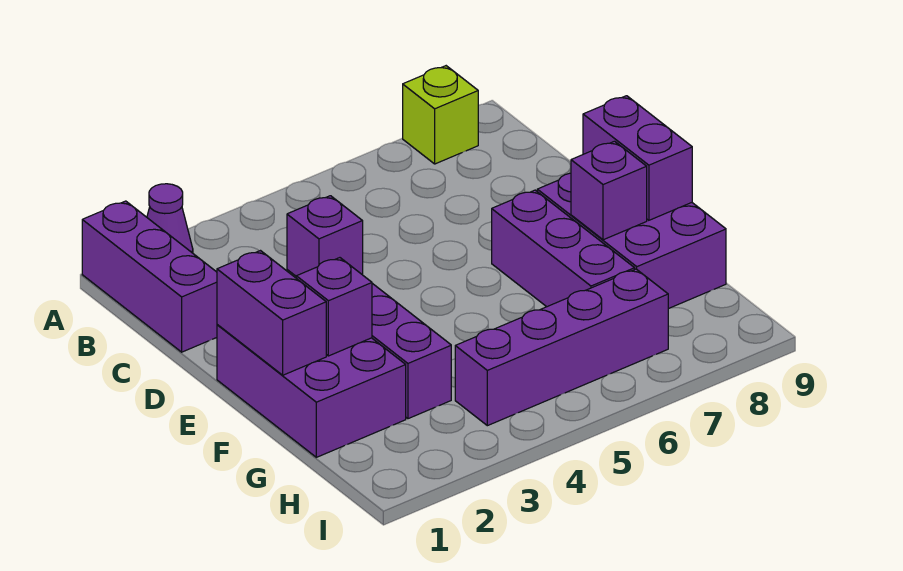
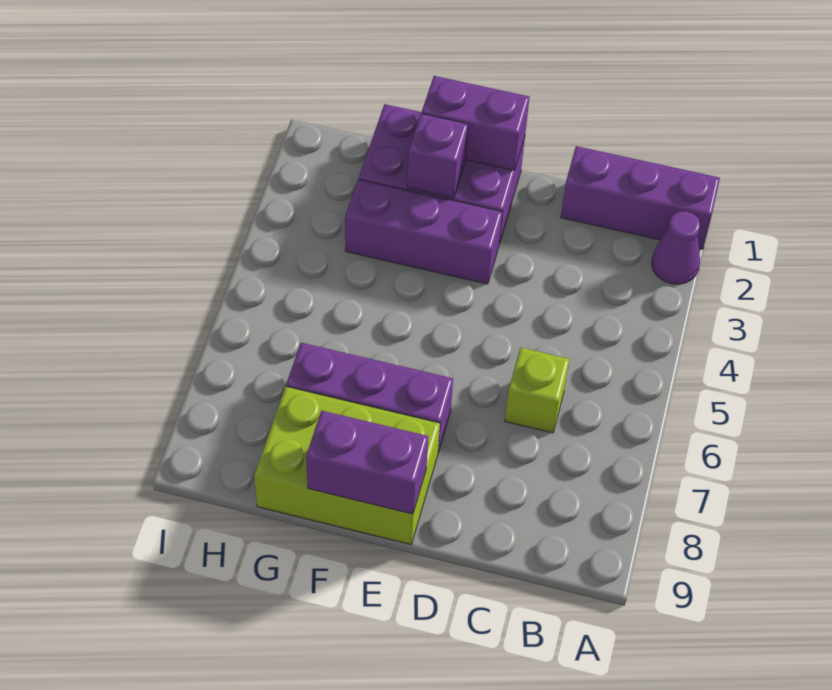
lime 1x1 brick [403,66,478,164] -> lime 1x1 brick moved to [505,348,570,433]
purple 1x1 brick [287,196,363,276] -> none
purple 2x3 brick [537,173,726,309] -> lime 2x3 brick [254,387,440,544]
purple 1x1 brick [571,141,647,240] -> none
purple 1x4 brick [455,269,668,426] -> none

